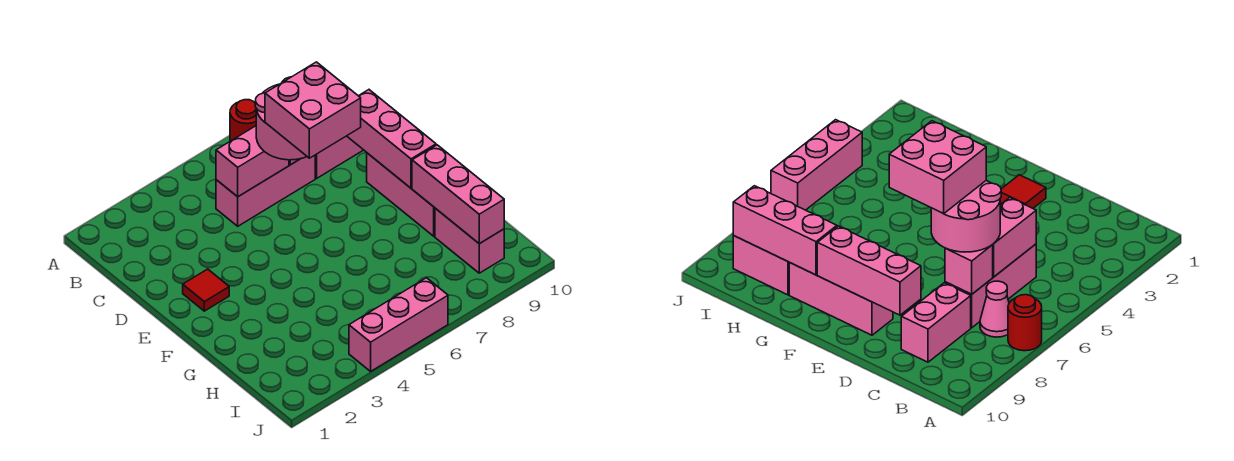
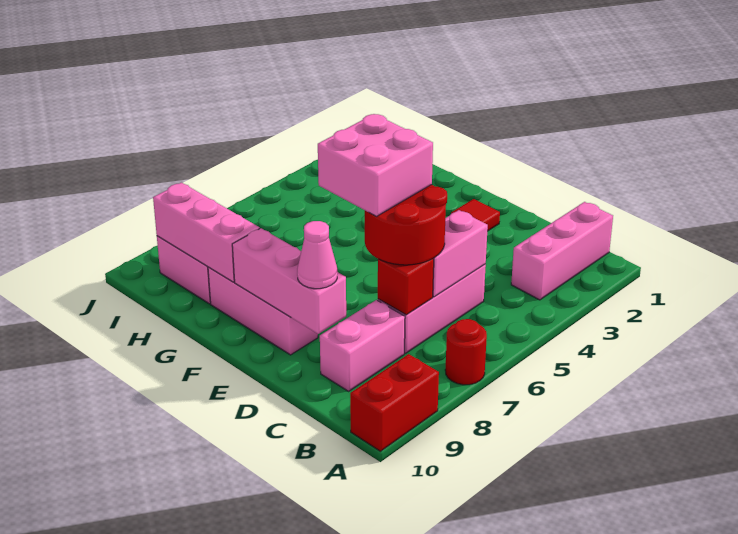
none -> red 1x2 brick [350,354,439,451]
pink 1x1 cone [980,281,1009,337] -> pink 1x1 cone moved to [297,221,337,289]
pink 2x2 round brick [255,77,307,160] -> red 2x2 round brick [365,185,447,265]
pink 1x1 brick [945,245,993,294] -> red 1x1 brick [378,258,434,315]
pink 1x3 brick [349,278,448,371] -> pink 1x3 brick moved to [511,202,613,300]

